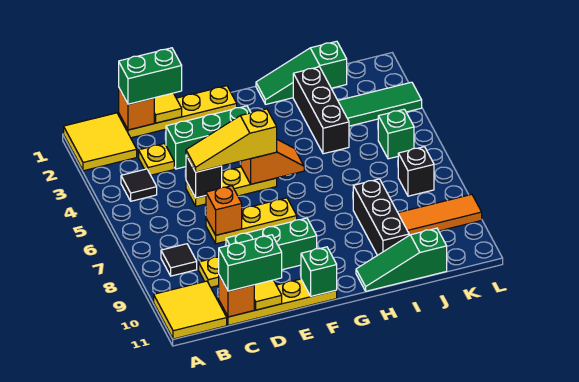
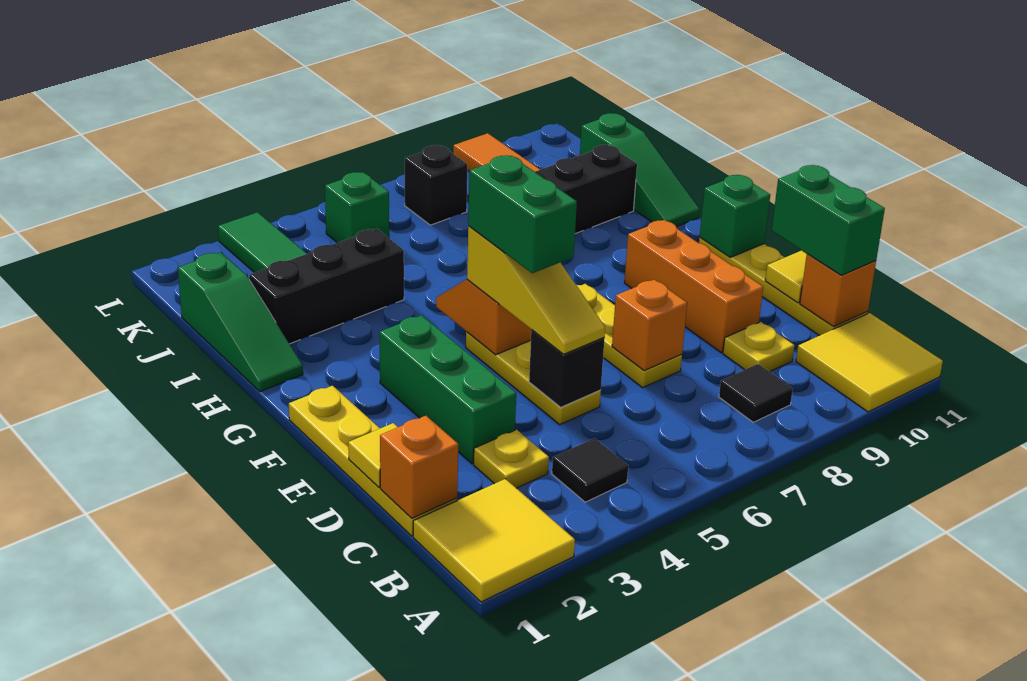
green 1x2 brick [119,48,182,104] -> green 1x2 brick moved to [468,155,577,273]
green 1x3 brick [226,218,317,270] -> orange 1x3 brick [624,220,763,353]

